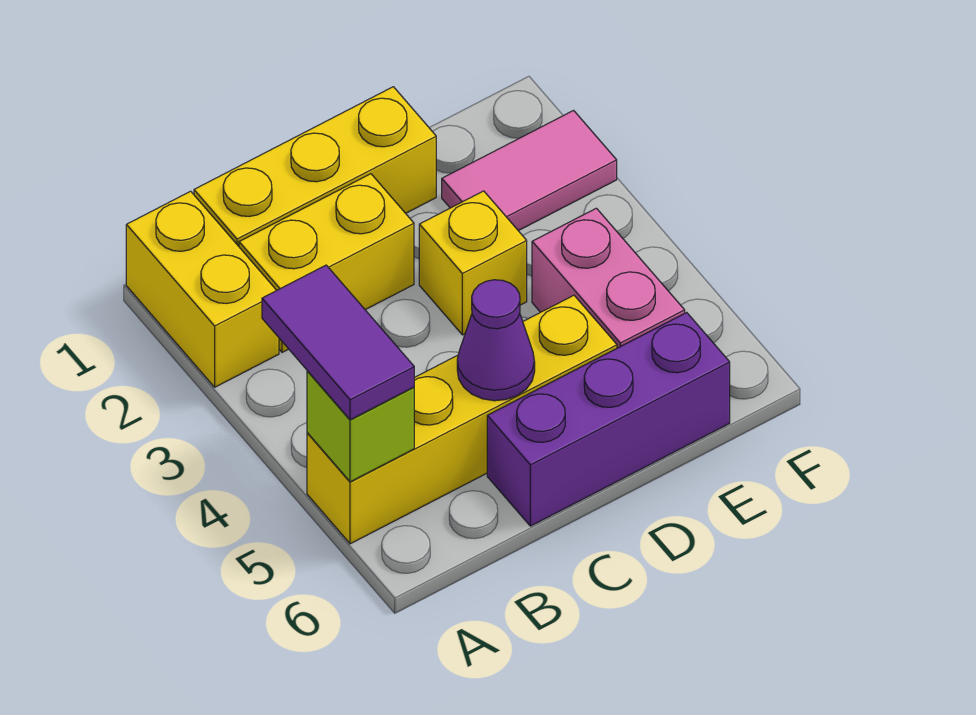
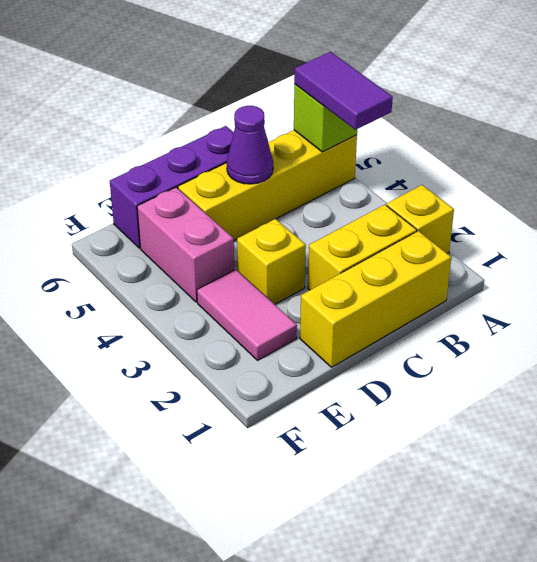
yellow 1x2 brick [126,191,279,387] -> yellow 1x1 brick [387,185,454,254]
pink 1x2 tile [442,111,617,231] -> pink 1x2 tile turned to [197,269,297,360]

